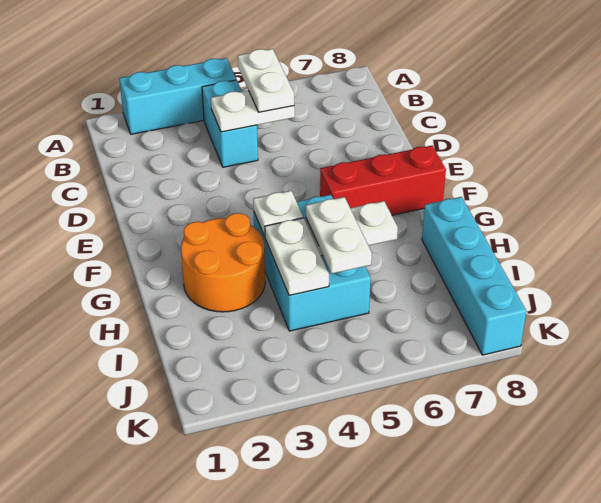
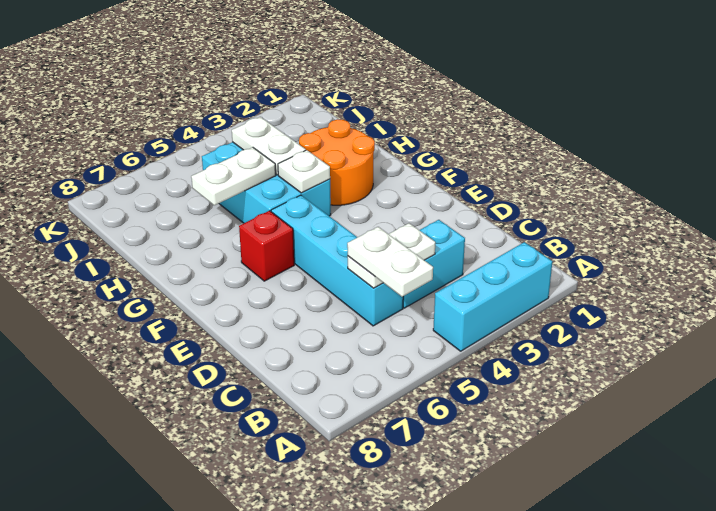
cyan 1x2 brick [202,80,258,167] -> cyan 1x2 brick turned to [403,220,465,308]
red 1x3 brick [320,146,446,215] -> red 1x1 brick [239,211,294,281]
white 1x2 plate [306,197,372,274] -> none
cyan 1x4 brick [422,197,526,355] -> cyan 1x4 brick moved to [271,195,403,326]

